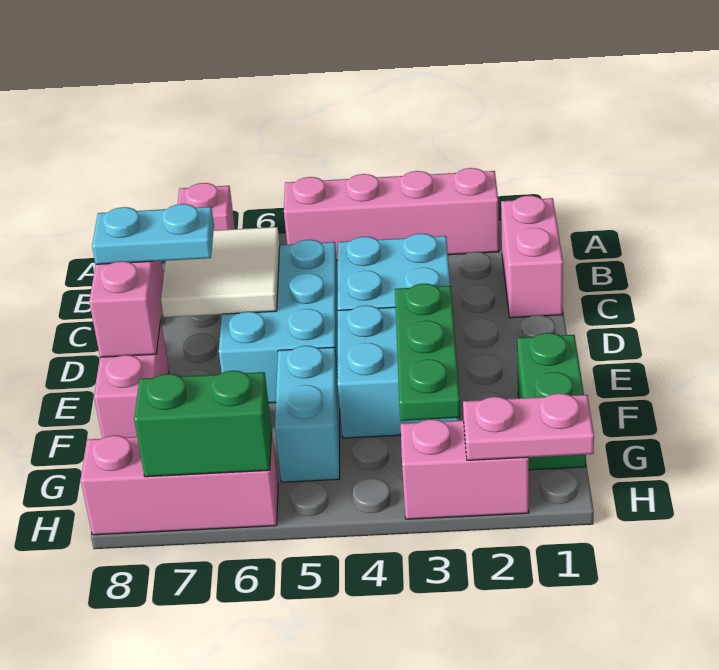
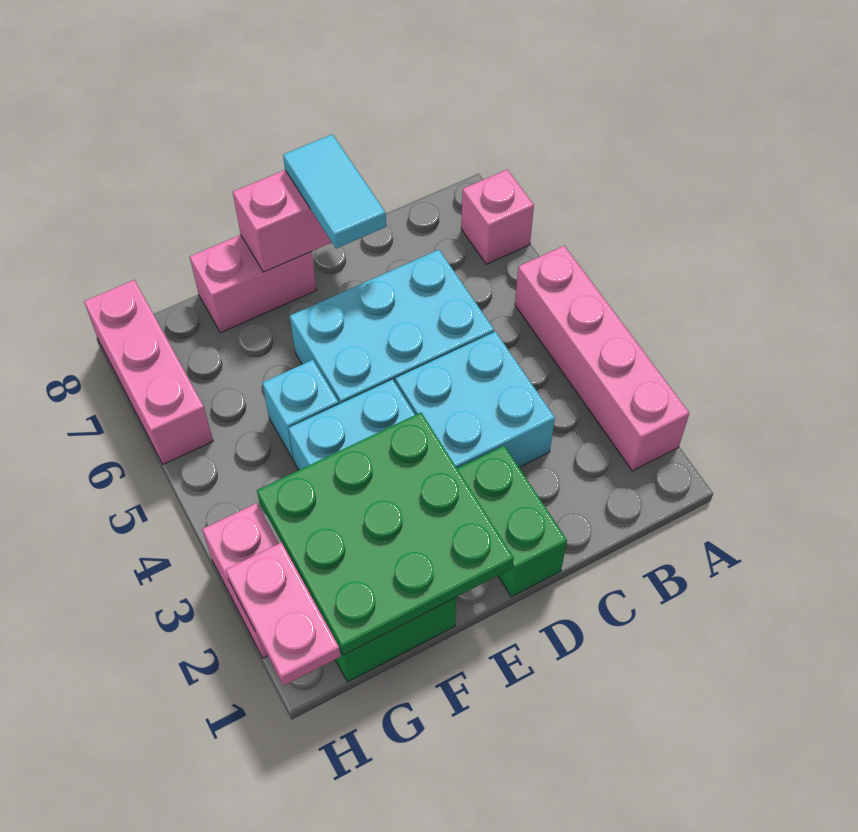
pink 1x2 brick [501,196,563,318] -> none
white 2x2 tile [161,227,280,317] -> none
cyan 1x2 plate [92,204,214,264] -> cyan 1x2 tile [283,134,386,248]
green 1x3 plate [395,284,460,421] -> green 3x3 plate [257,413,514,655]
cyan 1x2 brick [275,346,340,482] -> cyan 1x1 brick [262,360,339,460]
green 1x2 brick [134,371,272,477] -> green 1x2 brick moved to [457,446,567,597]

